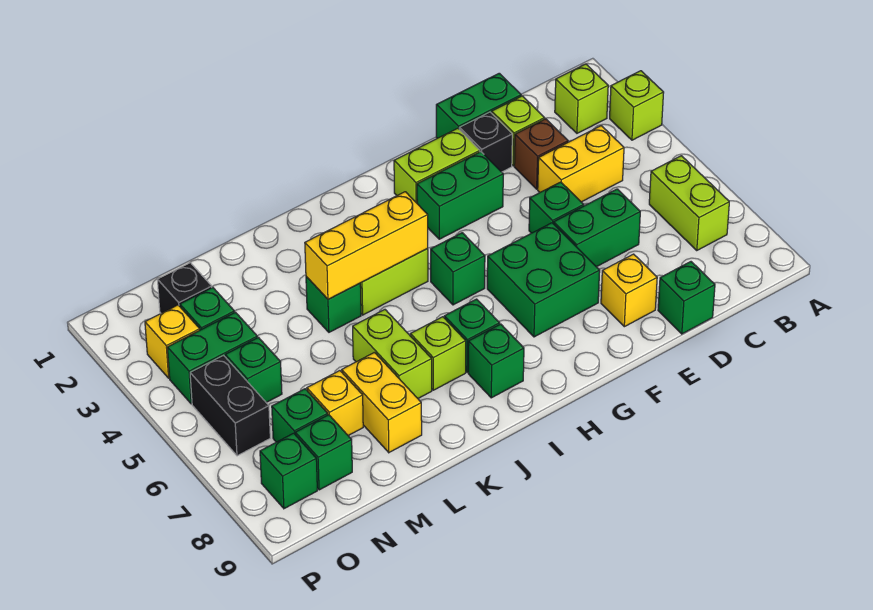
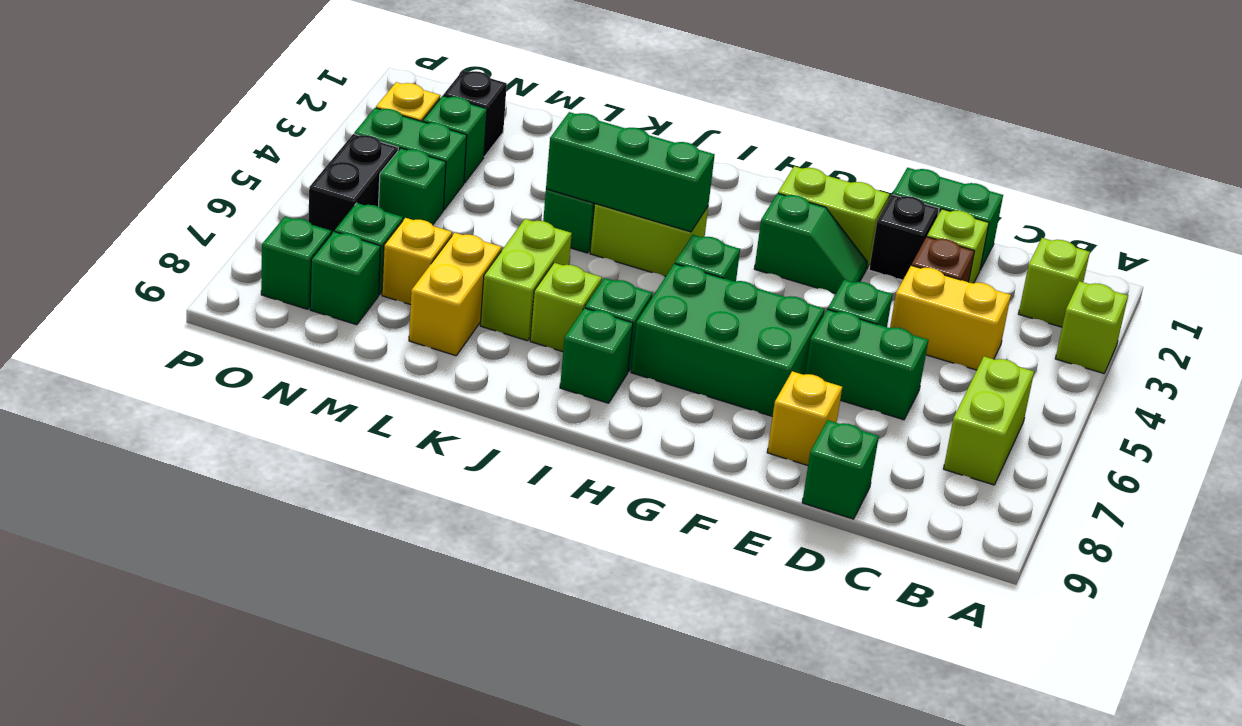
green 1x2 brick [417,152,503,239] -> green 1x2 slope [754,193,867,294]
green 2x2 brick [487,223,600,337] -> green 2x3 brick [631,264,824,416]
yellow 1x3 brick [305,192,428,299] -> green 1x3 brick [546,112,715,232]

